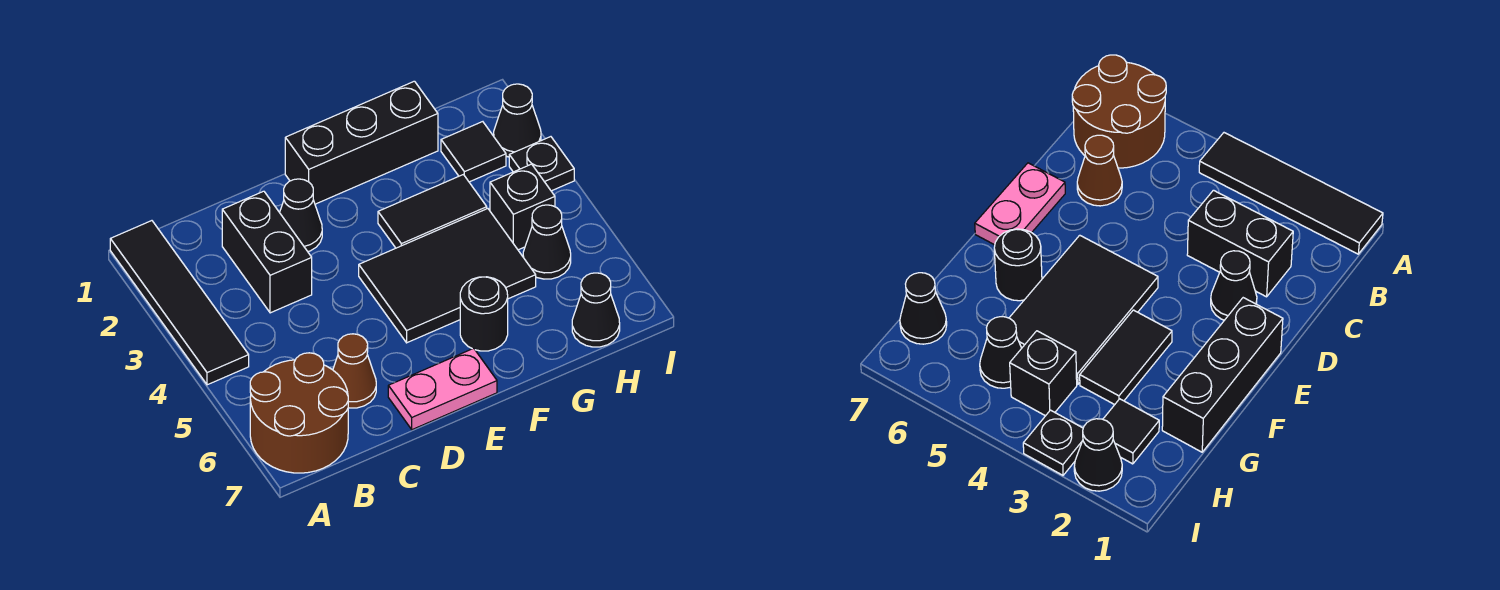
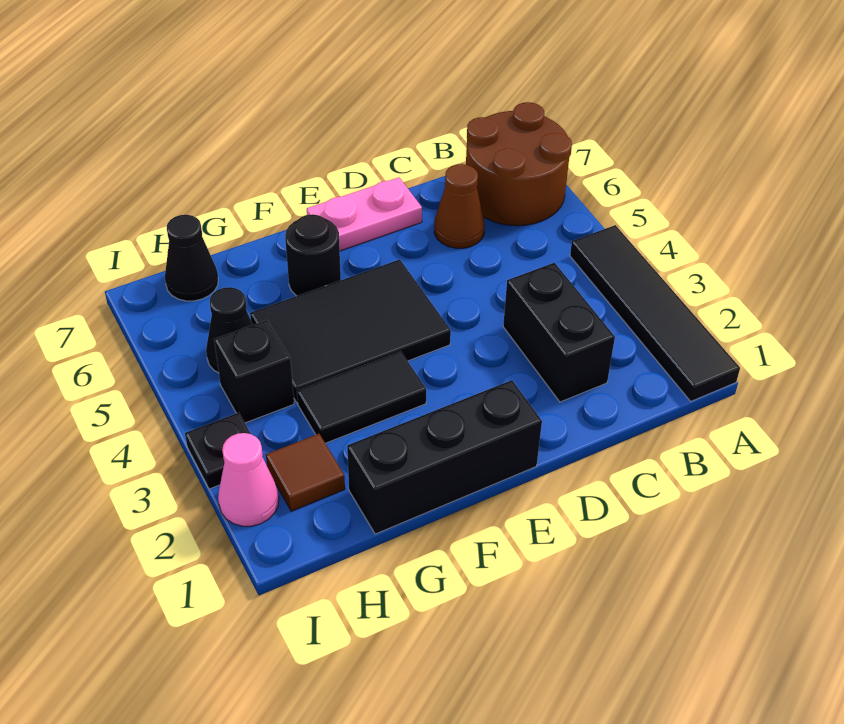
black 1x1 cone [280,179,322,252] -> none
black 1x1 tile [441,122,506,182] -> brown 1x1 tile [266,434,345,511]
black 1x1 cone [494,84,541,157] -> pink 1x1 cone [218,433,279,526]

